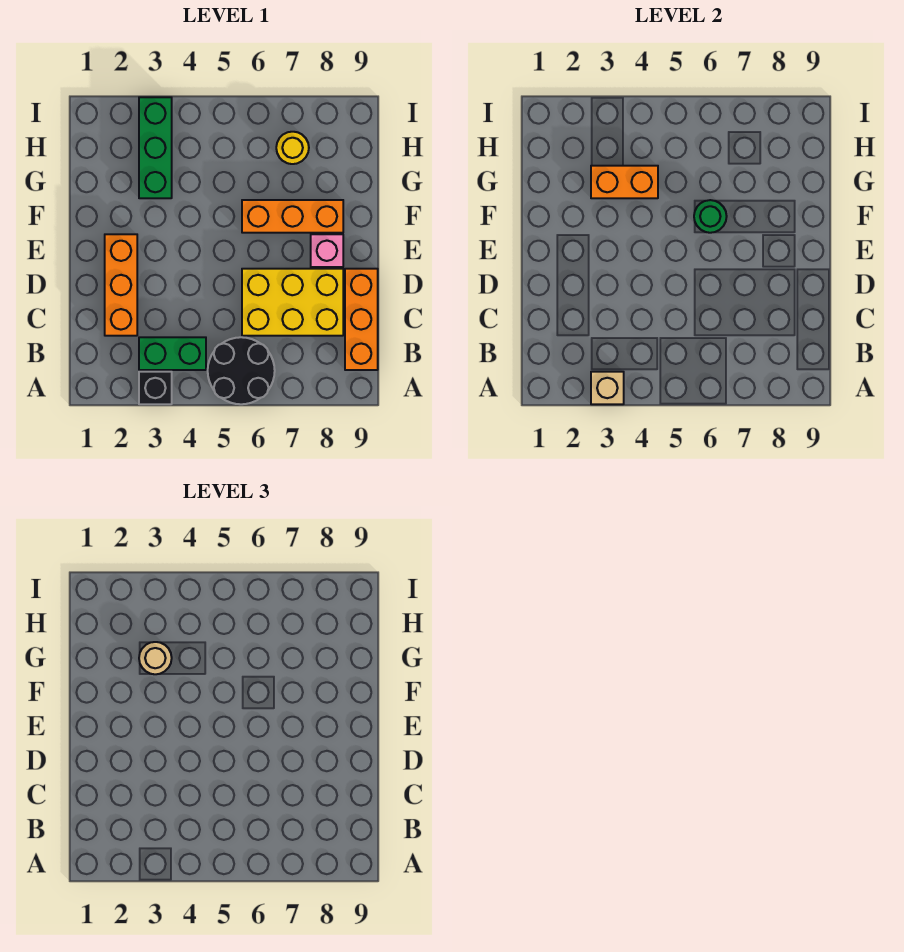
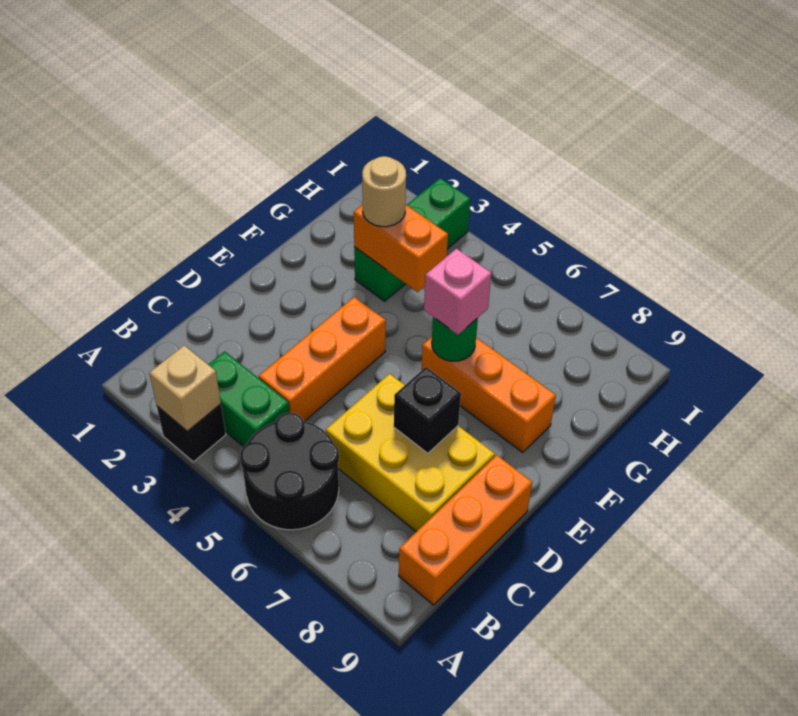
orange 1x3 brick [105,234,137,336] -> orange 1x3 brick moved to [259,297,386,421]
none -> black 1x1 brick [394,367,461,453]
pink 1x1 brick [311,234,343,267] -> pink 1x1 brick moved to [424,249,491,335]
yellow 1x1 round brick [276,132,309,164] -> none

